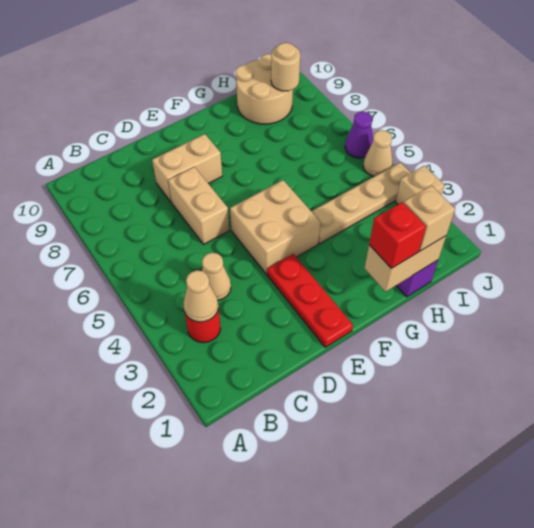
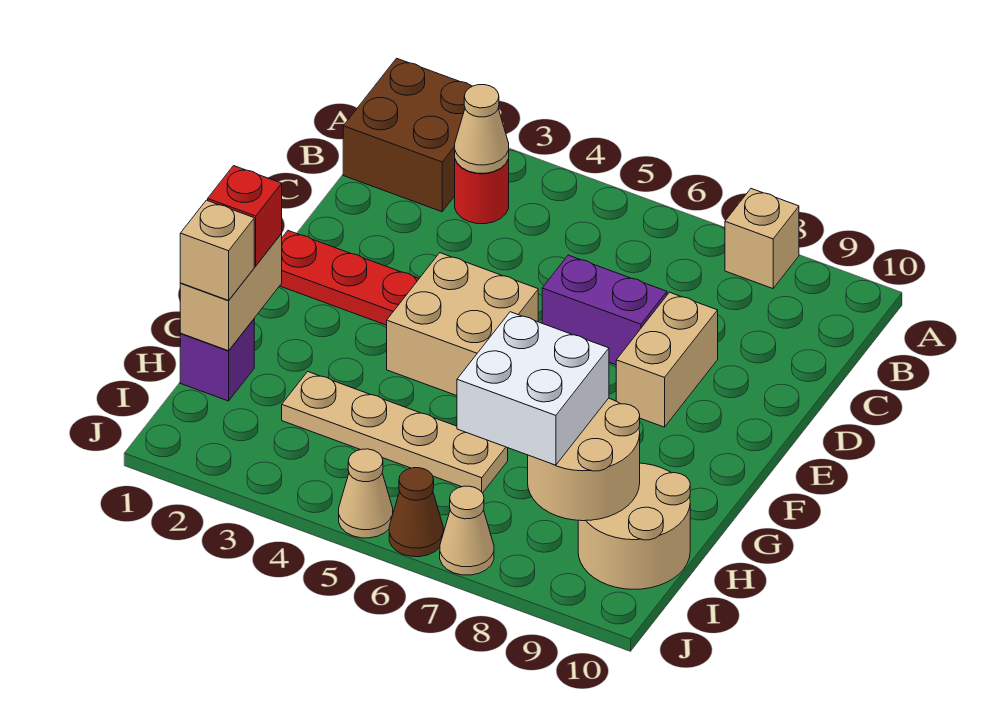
none -> brown 2x2 brick [343,58,472,212]
tan 1x1 cone [202,253,231,300] -> tan 1x1 cone moved to [440,486,494,575]
tan 1x2 brick [168,167,229,244] -> purple 1x2 brick [542,255,667,365]
tan 1x4 plate [311,162,411,244] -> tan 1x4 plate turned to [282,372,508,493]
none -> white 2x2 brick [457,312,609,465]
tan 1x1 round brick [271,43,300,91] -> tan 2x2 round brick [528,398,640,521]
tan 1x1 brick [396,166,444,204] -> tan 1x1 brick moved to [725,189,799,289]
purple 1x1 cone [345,112,373,158] -> brown 1x1 cone [389,468,443,557]

